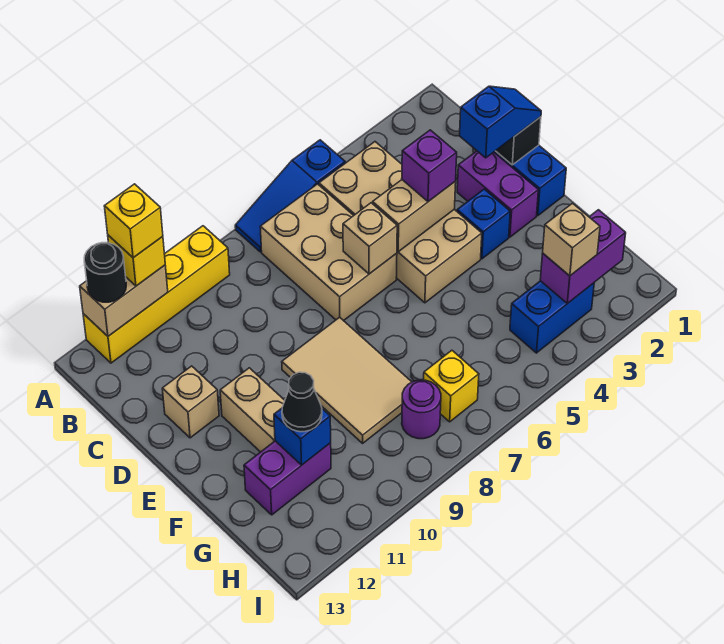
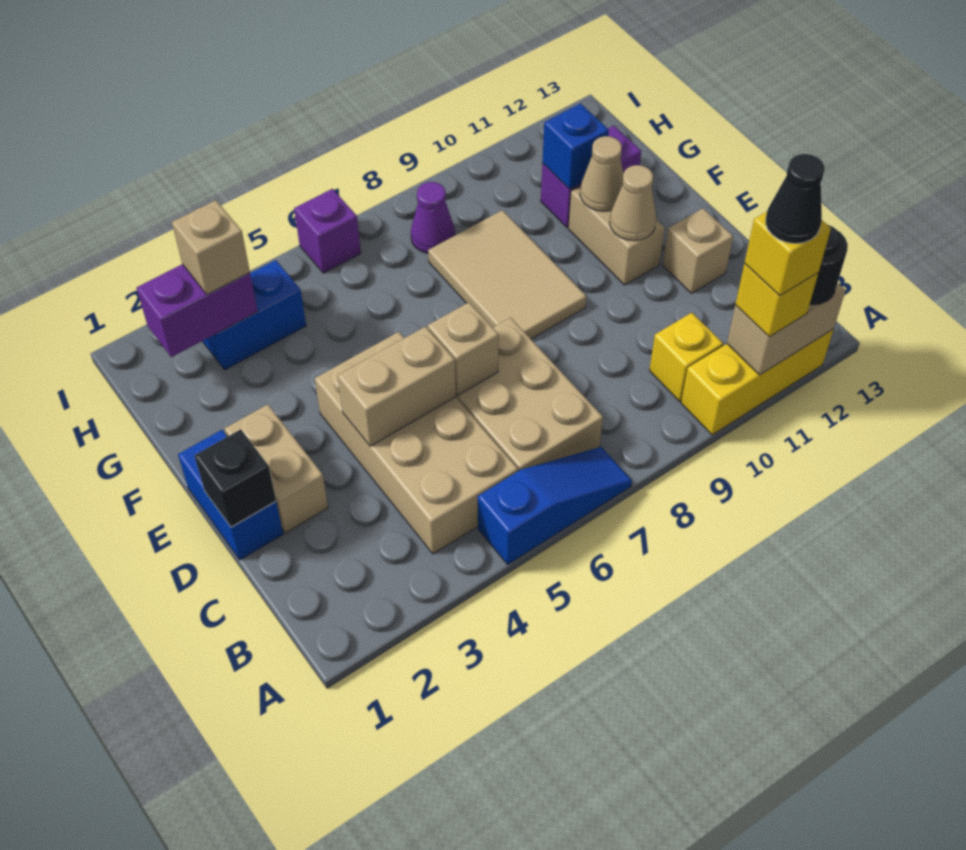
yellow 1x4 brick [83,226,230,363] -> yellow 1x3 brick [681,329,834,435]
blue 1x2 slope [460,86,541,158] -> none
purple 1x2 brick [457,151,538,237] -> tan 1x2 brick [225,404,328,533]
purple 1x1 brick [402,130,457,202] -> purple 1x1 brick moved to [294,189,361,273]
blue 1x1 brick [457,189,510,259] -> none
none -> tan 1x1 cone [610,165,656,241]
none -> tan 1x1 cone [580,136,623,211]
black 1x1 cone [282,372,322,432] -> black 1x1 cone moved to [766,154,825,244]
yellow 1x1 brick [424,350,479,422] -> yellow 1x1 brick moved to [649,313,723,401]
purple 1x1 round brick [402,380,441,439] -> purple 1x1 cone [411,182,455,253]

